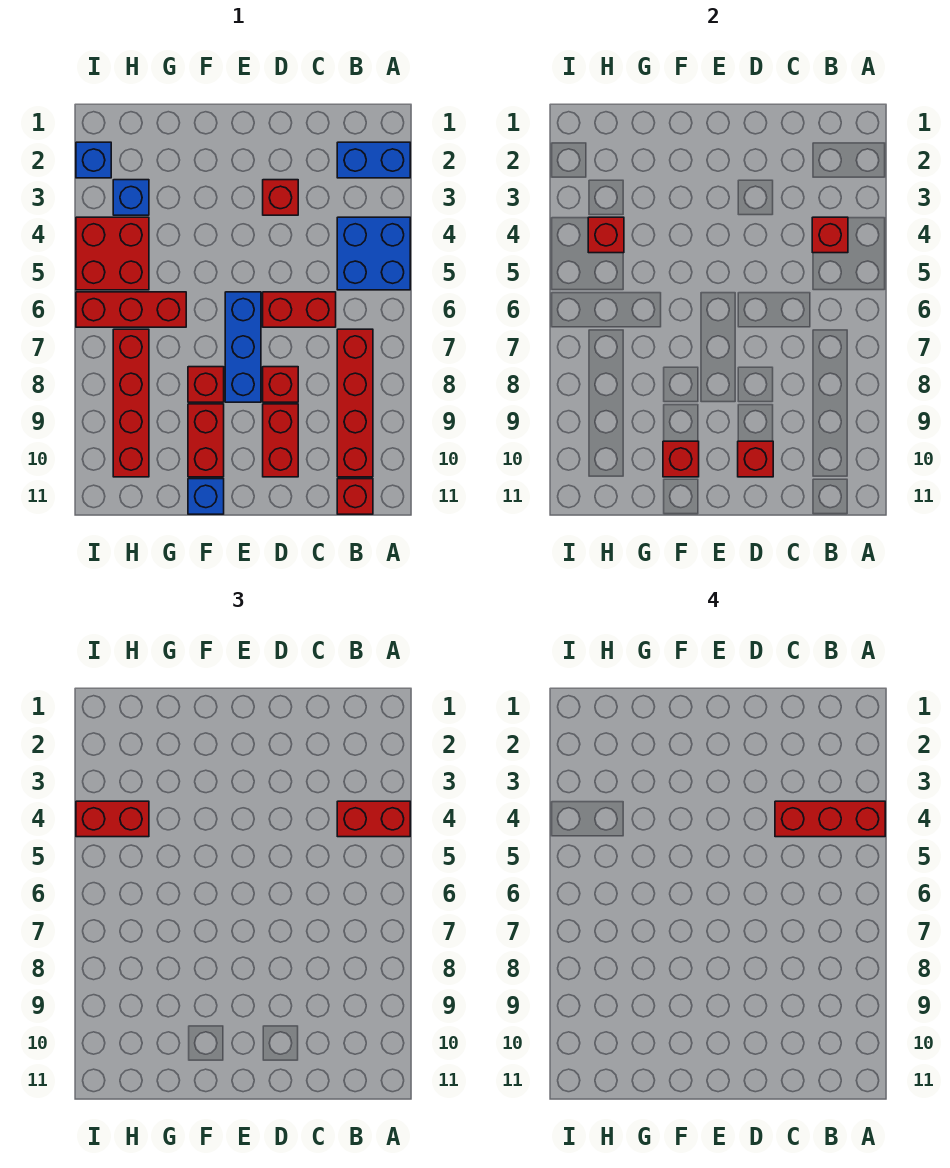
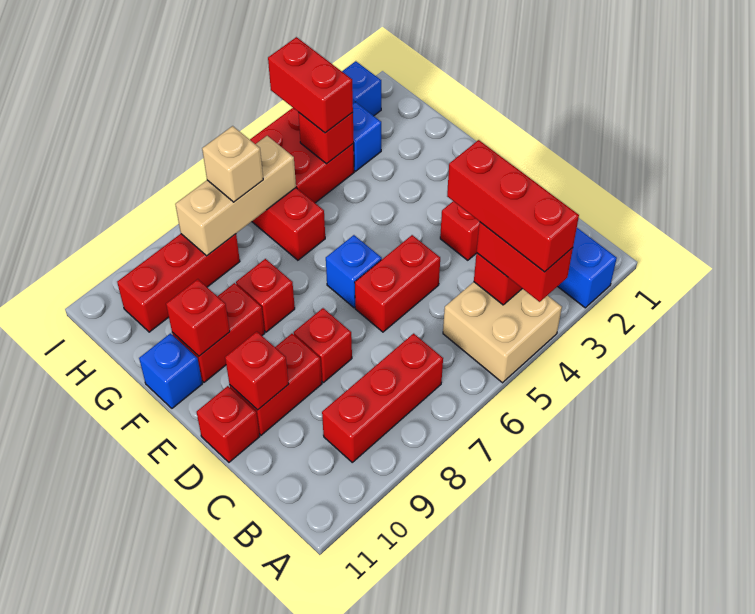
blue 2x2 brick [337,217,410,290] -> tan 2x2 brick [443,282,562,383]
red 1x4 brick [337,329,373,477] -> red 1x3 brick [322,334,443,462]
red 1x1 brick [337,479,373,514] -> red 1x1 brick moved to [197,386,260,462]
red 1x2 brick [263,292,336,327] -> red 1x2 brick turned to [355,235,440,332]
blue 1x3 brick [225,292,261,402] -> blue 1x1 brick [326,235,382,308]
none -> tan 1x3 brick [175,136,296,256]
red 1x4 brick [113,329,149,477] -> red 1x3 brick [117,234,240,332]
none -> tan 1x1 brick [202,126,263,202]

